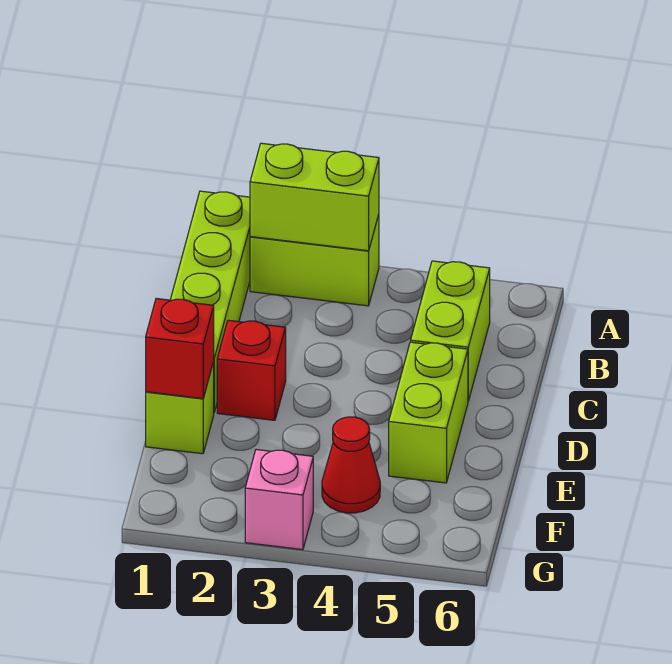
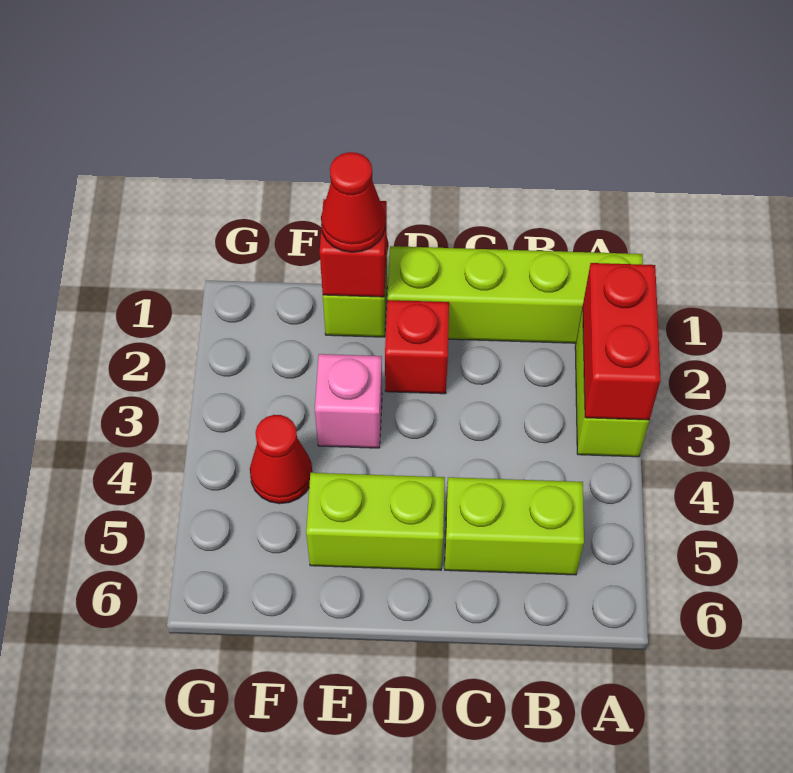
lime 1x2 brick [250,143,379,251] -> red 1x2 brick [583,263,661,420]
none -> red 1x1 cone [321,152,385,252]
pink 1x1 brick [245,450,313,550] -> pink 1x1 brick moved to [315,354,382,448]

